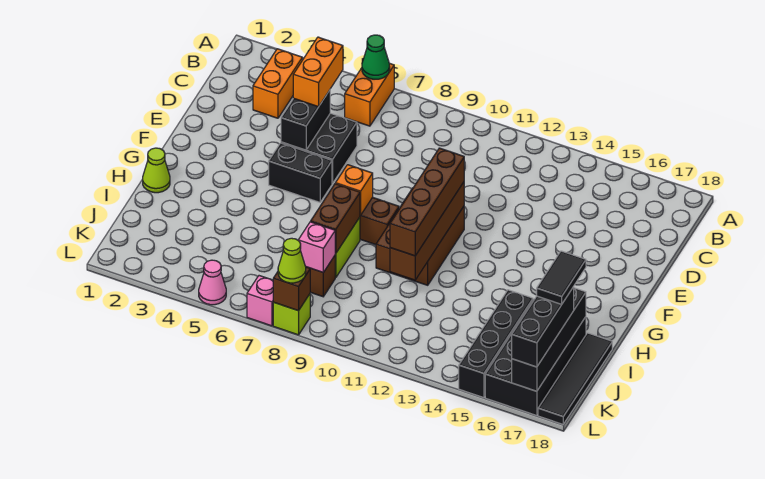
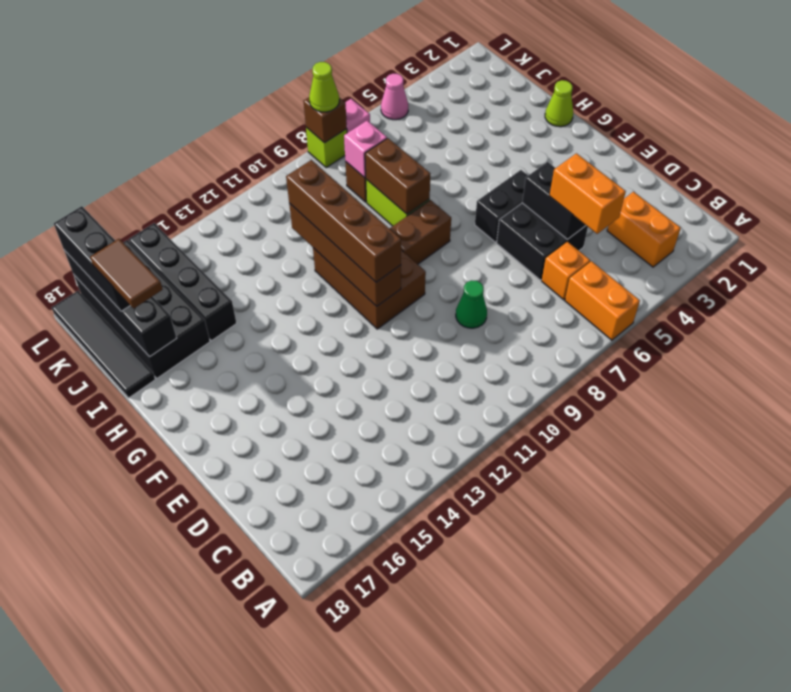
green 1x1 cone [362,35,390,79] -> green 1x1 cone moved to [456,280,487,328]
orange 1x1 brick [336,165,373,215] -> orange 1x1 brick moved to [542,242,590,300]
black 1x2 tile [537,251,586,304] -> brown 1x2 tile [90,239,163,308]

